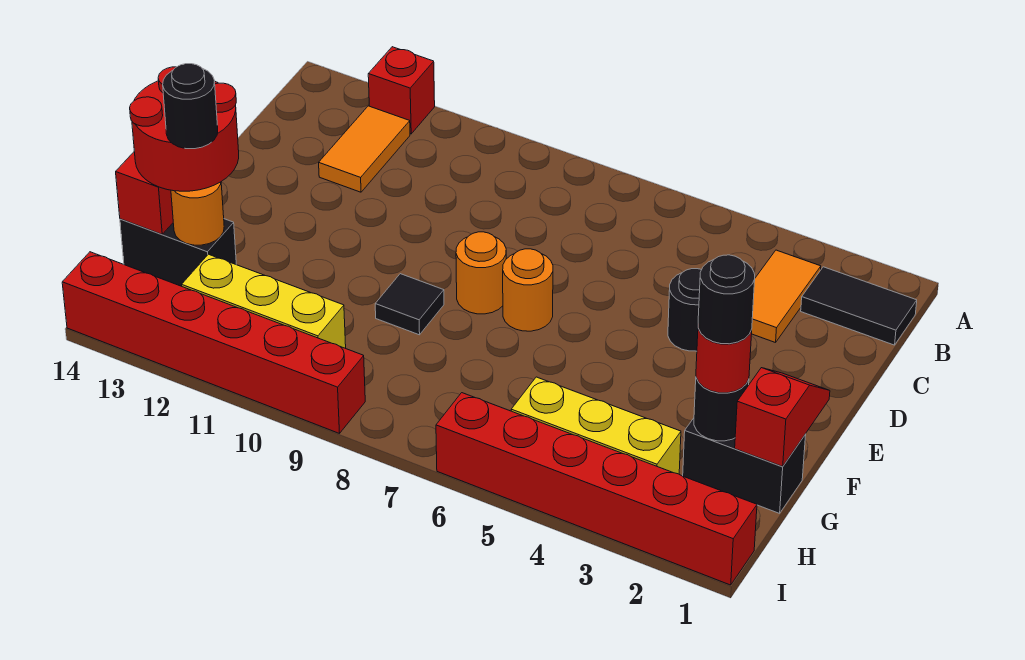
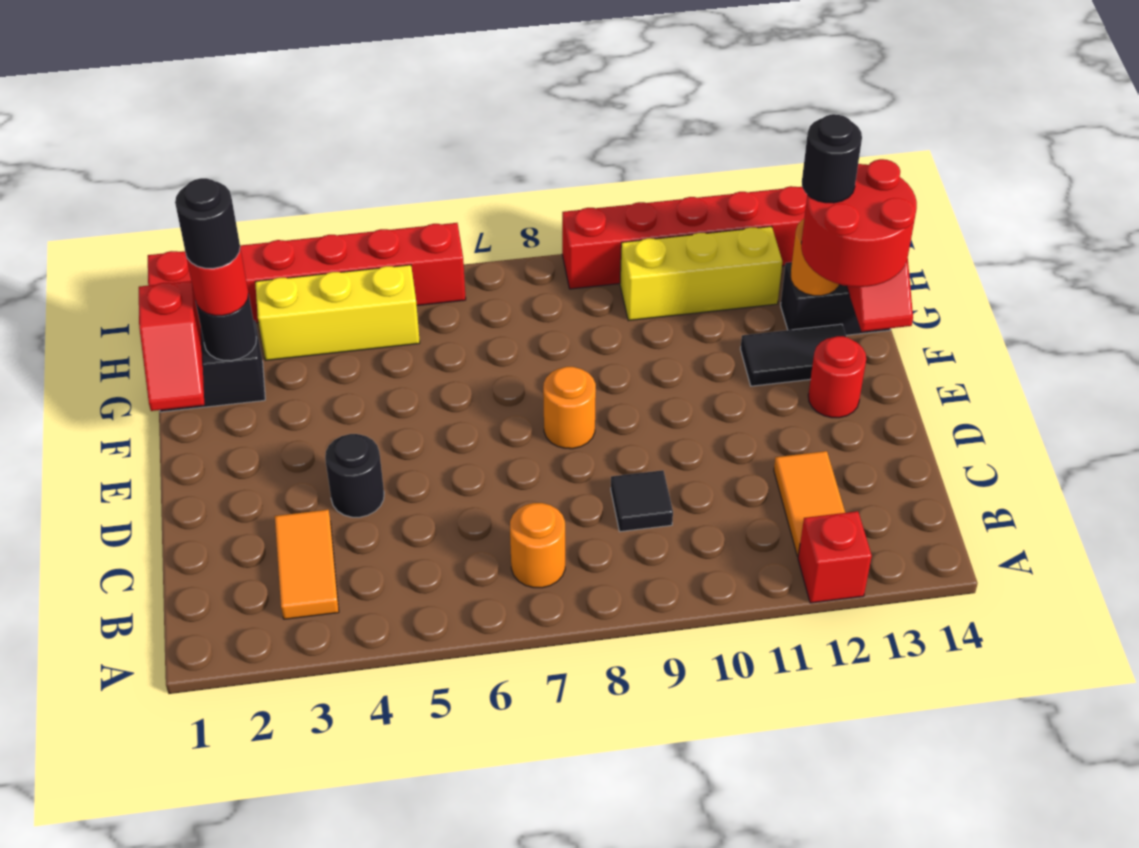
black 1x2 tile [801,267,917,345] -> black 1x2 tile moved to [741,324,846,386]
orange 1x1 round brick [503,249,553,331] -> orange 1x1 round brick moved to [510,503,565,588]
none -> red 1x1 round brick [808,336,866,418]
black 1x1 tile [375,274,444,335] -> black 1x1 tile moved to [611,470,673,532]

